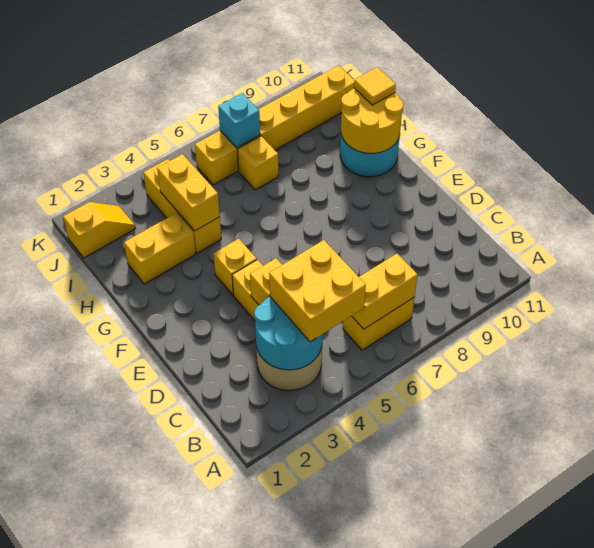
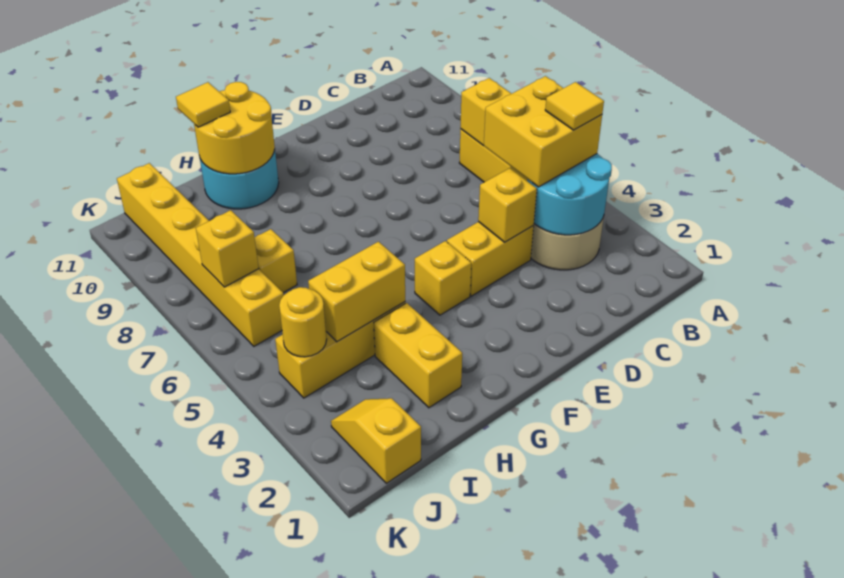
none -> yellow 1x1 tile [545,82,604,130]
none -> yellow 1x1 round brick [279,287,327,357]
cyan 1x1 brick [218,93,260,148] -> yellow 1x1 brick [196,210,259,287]

